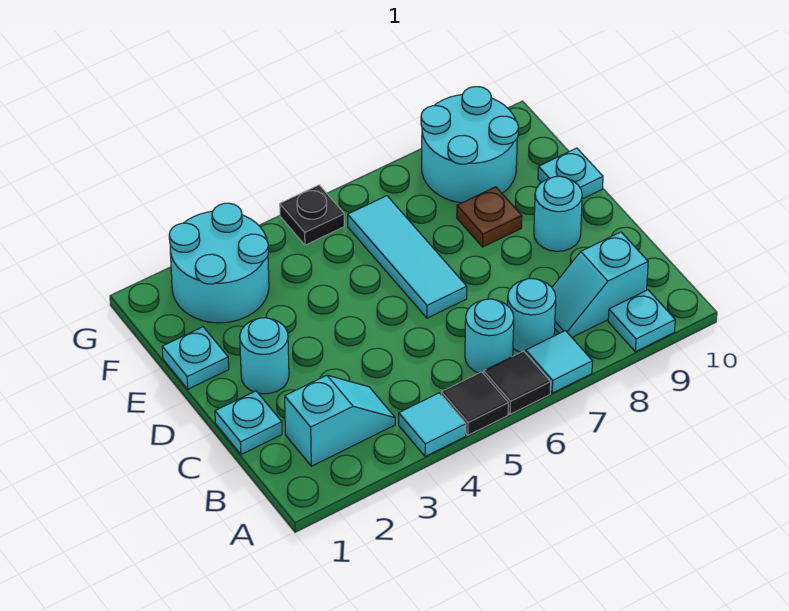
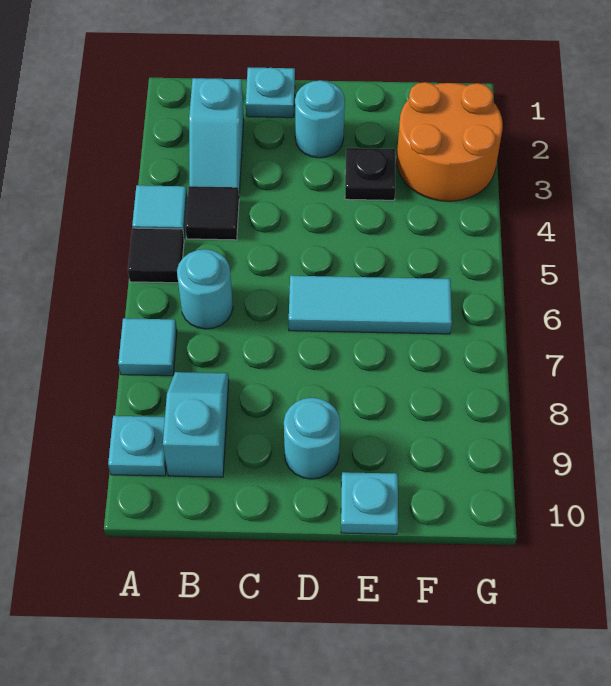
black 1x1 tile [484,351,551,414] -> black 1x1 tile moved to [185,186,239,240]
cyan 1x1 round brick [507,279,556,353] -> none
cyan 1x1 plate [162,327,229,389] -> none
brown 1x1 plate [457,187,522,247] -> none
cyan 2x2 round brick [169,203,269,323] -> orange 2x2 round brick [397,82,503,201]
cyan 2x2 round brick [421,87,518,203] -> none
black 1x1 plate [280,185,344,245] -> black 1x1 plate moved to [345,148,395,200]

